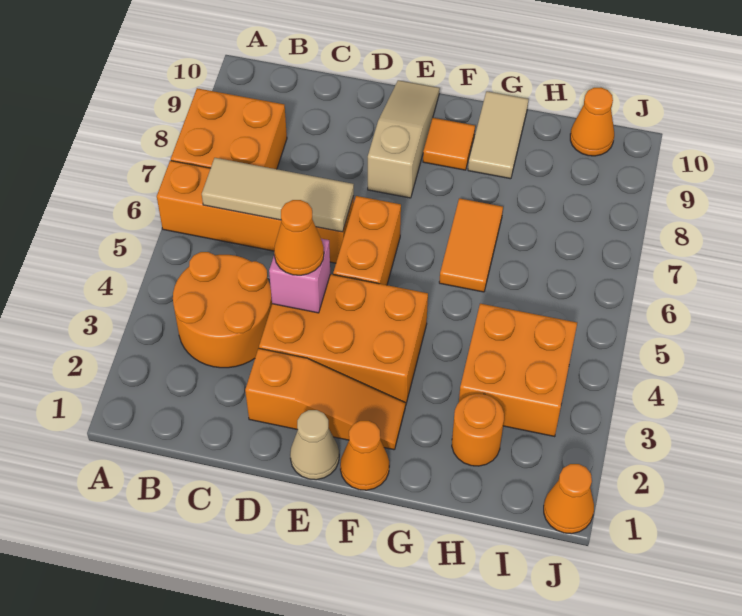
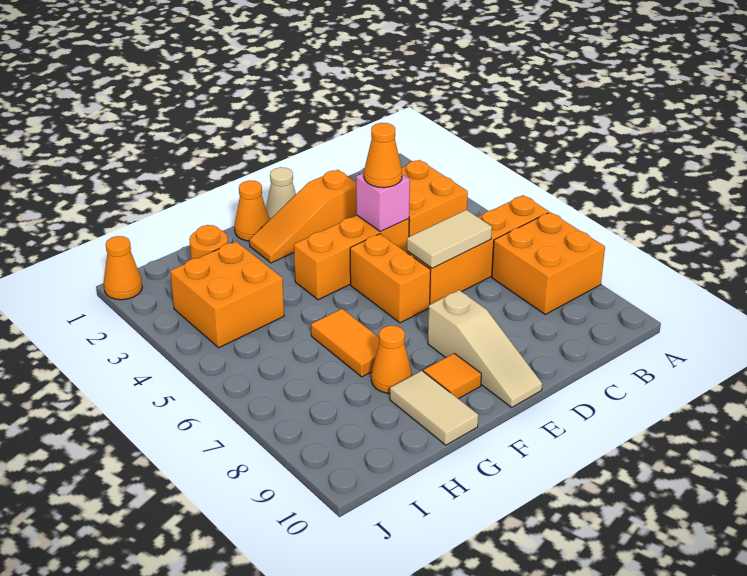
orange 2x2 round brick [173,252,272,368] -> orange 2x2 brick [402,160,468,237]
tan 1x3 tile [202,158,354,232] -> tan 1x2 tile [407,210,492,268]
orange 2x3 brick [259,274,428,406] -> orange 1x3 brick [294,215,409,300]
orange 1x1 cone [570,88,614,156] -> orange 1x1 cone moved to [371,326,412,393]

